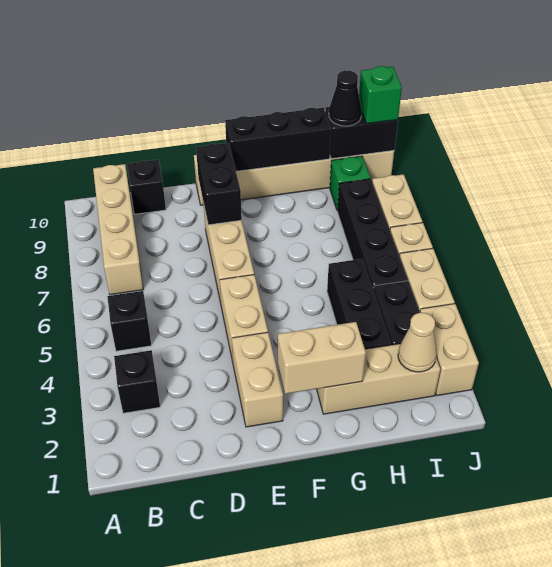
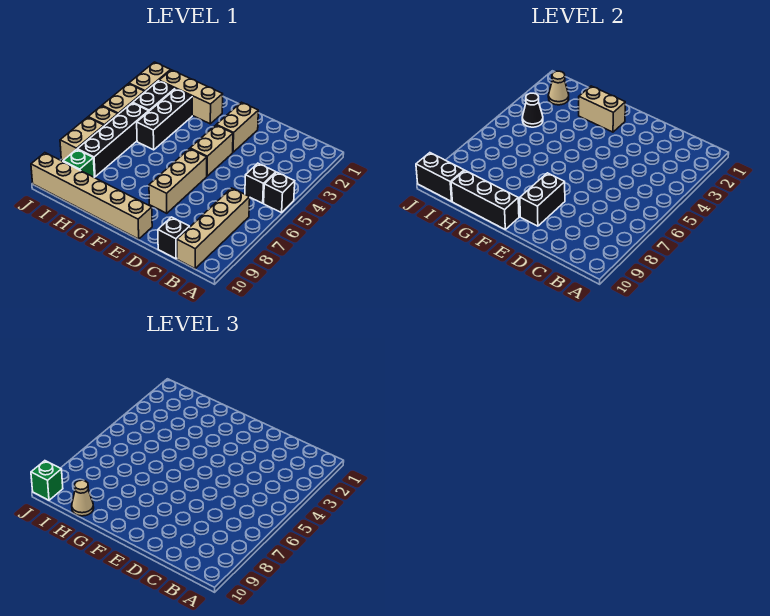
black 1x1 brick [114,350,160,413] -> black 1x1 brick moved to [264,172,295,213]
none -> tan 1x1 cone [72,480,94,516]
black 1x1 cone [329,70,362,126] -> black 1x1 cone moved to [522,93,543,127]

